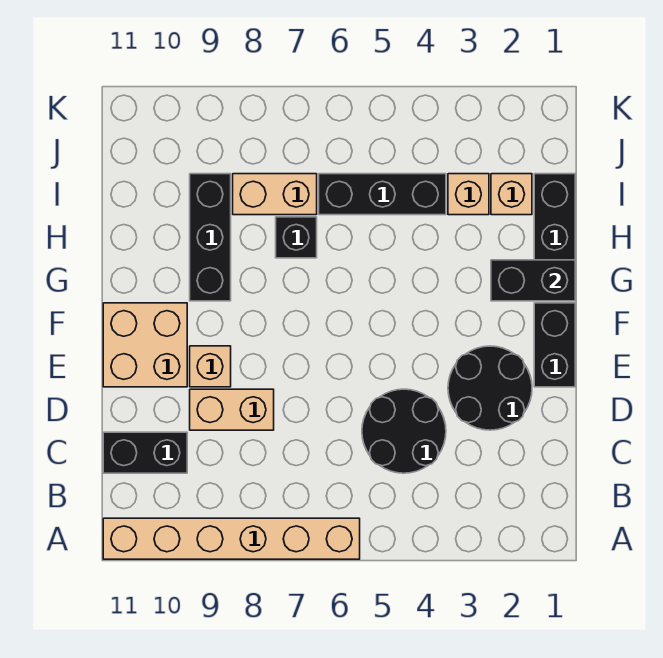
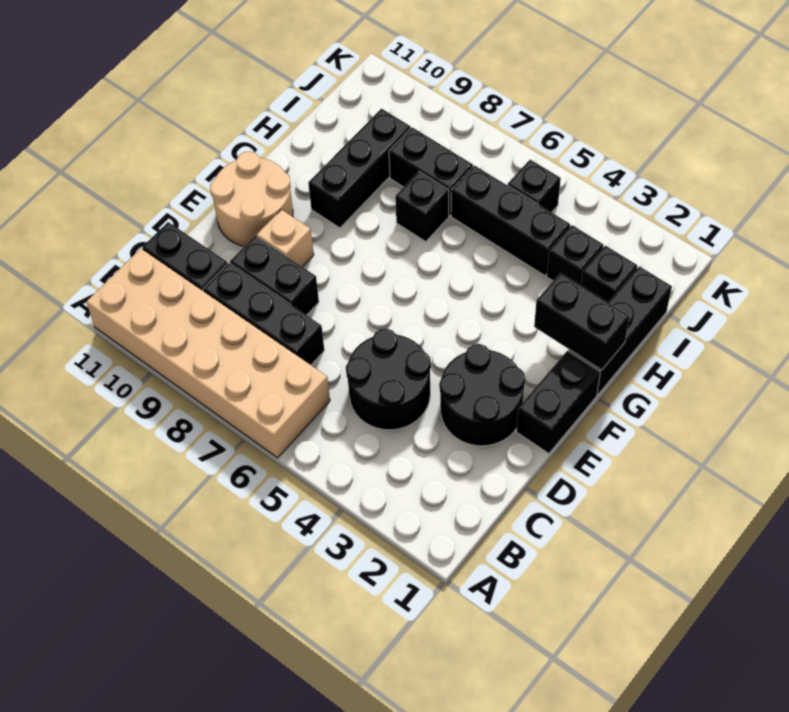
tan 1x6 brick [103,518,360,559] -> tan 2x6 brick [86,249,330,458]
none -> black 1x3 brick [203,263,324,365]
tan 1x2 brick [190,389,274,430] -> black 1x2 brick [230,236,319,315]
tan 2x2 brick [103,303,187,387] -> tan 2x2 round brick [210,152,293,246]
tan 1x1 brick [491,174,532,215] -> black 1x1 brick [581,246,637,302]
tan 1x1 brick [448,174,489,215] -> black 1x1 brick [547,225,603,285]
tan 1x2 brick [233,174,317,215] -> black 1x2 brick [389,127,473,216]
none -> black 1x1 brick [507,160,561,212]

